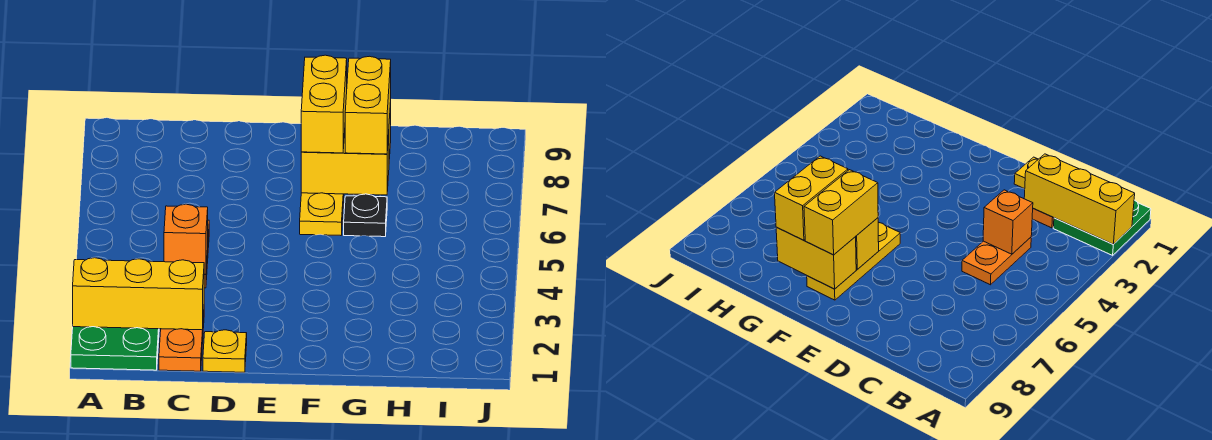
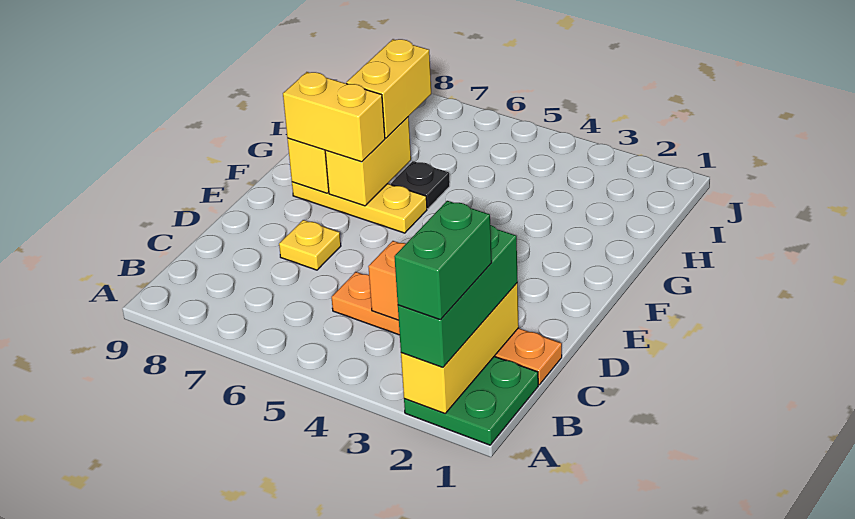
none -> green 1x3 brick [398,225,518,367]
none -> green 1x2 brick [394,201,492,320]
yellow 1x1 plate [203,330,247,372] -> yellow 1x1 plate moved to [279,220,341,270]
yellow 1x2 brick [345,56,391,154] -> yellow 1x2 brick turned to [346,39,431,138]

